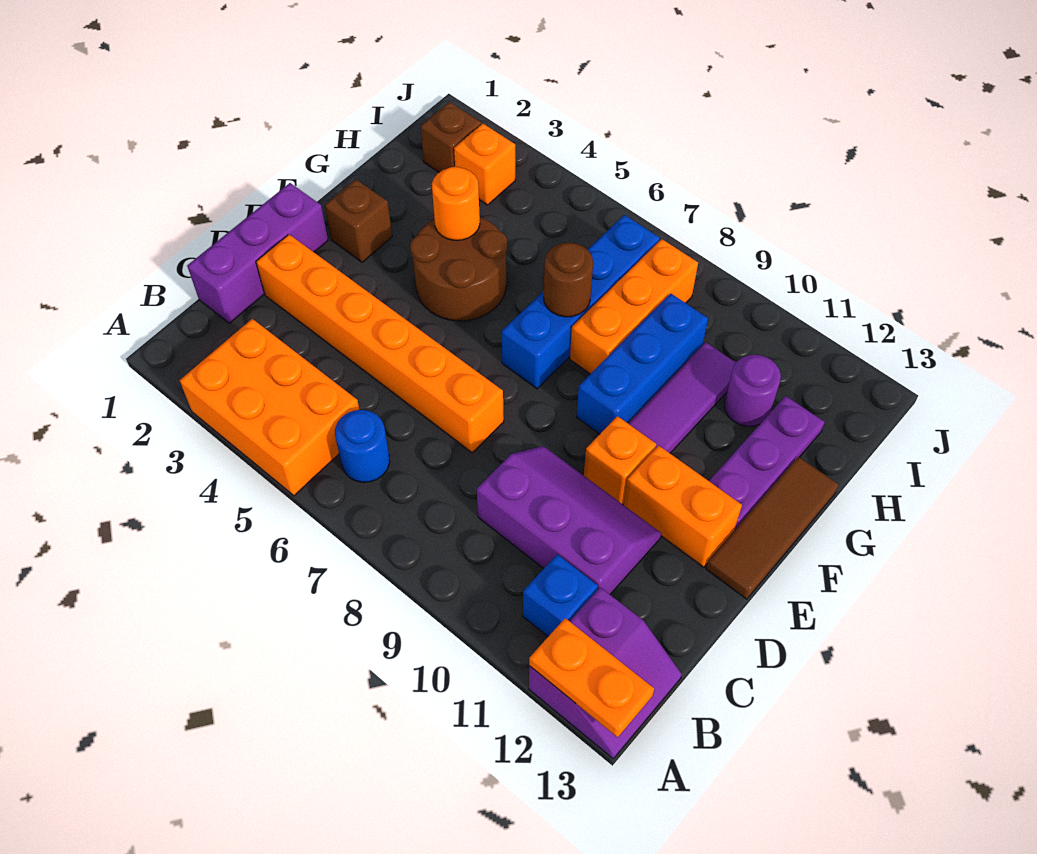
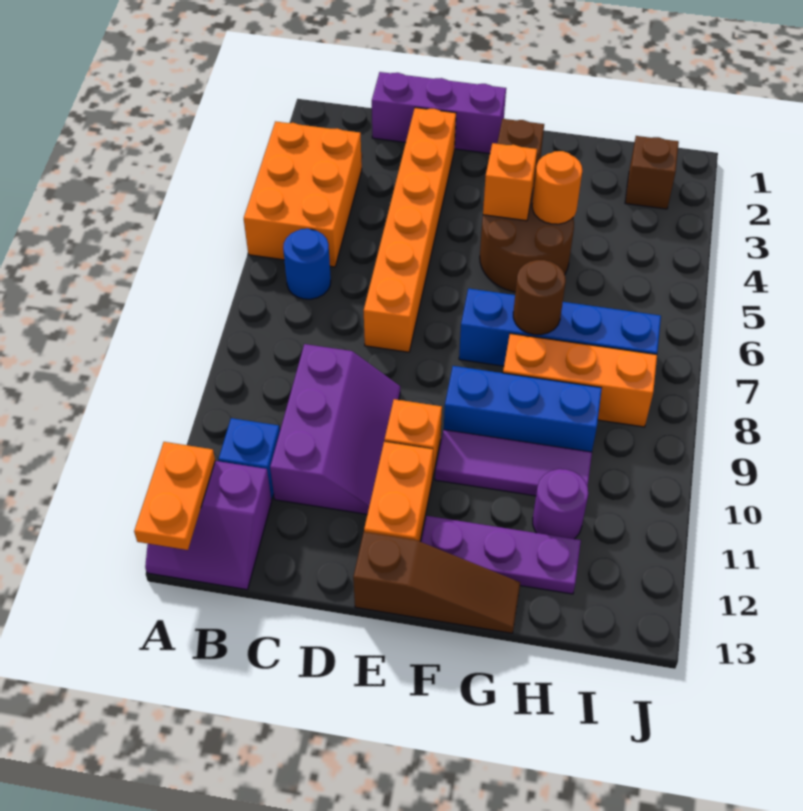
brown 1x3 tile [706,457,839,599] -> brown 1x3 slope [353,532,520,633]
orange 1x1 brick [454,124,515,205] -> orange 1x1 brick moved to [483,143,537,221]

